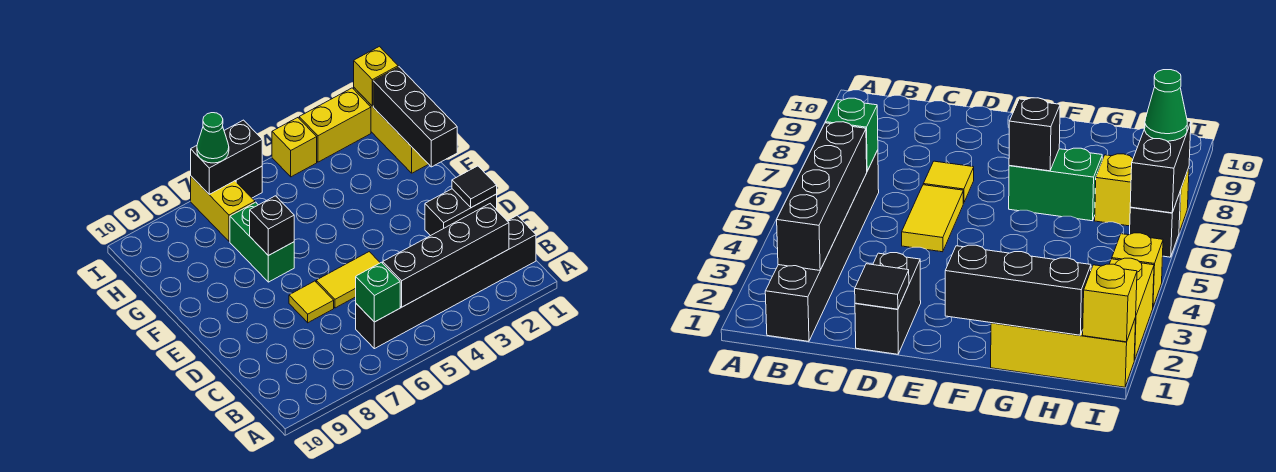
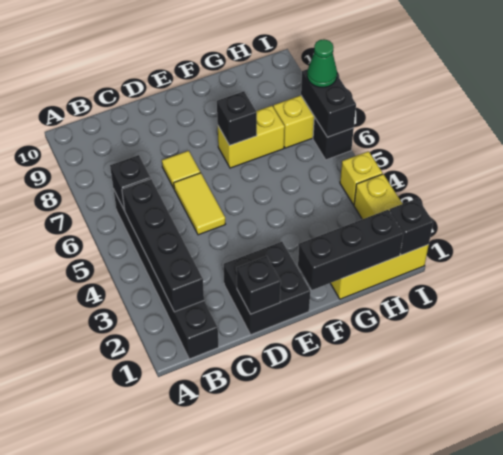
green 1x1 brick [356,262,400,322] -> black 1x1 brick [110,155,151,211]
black 1x2 brick [425,189,497,236] -> black 2x2 brick [224,242,310,335]
black 1x1 tile [452,166,497,208] -> black 1x1 brick [237,256,281,314]
green 1x2 brick [230,202,294,282] -> yellow 1x2 brick [218,106,285,168]
yellow 1x1 brick [354,46,398,106] -> black 1x1 brick [390,198,433,255]

